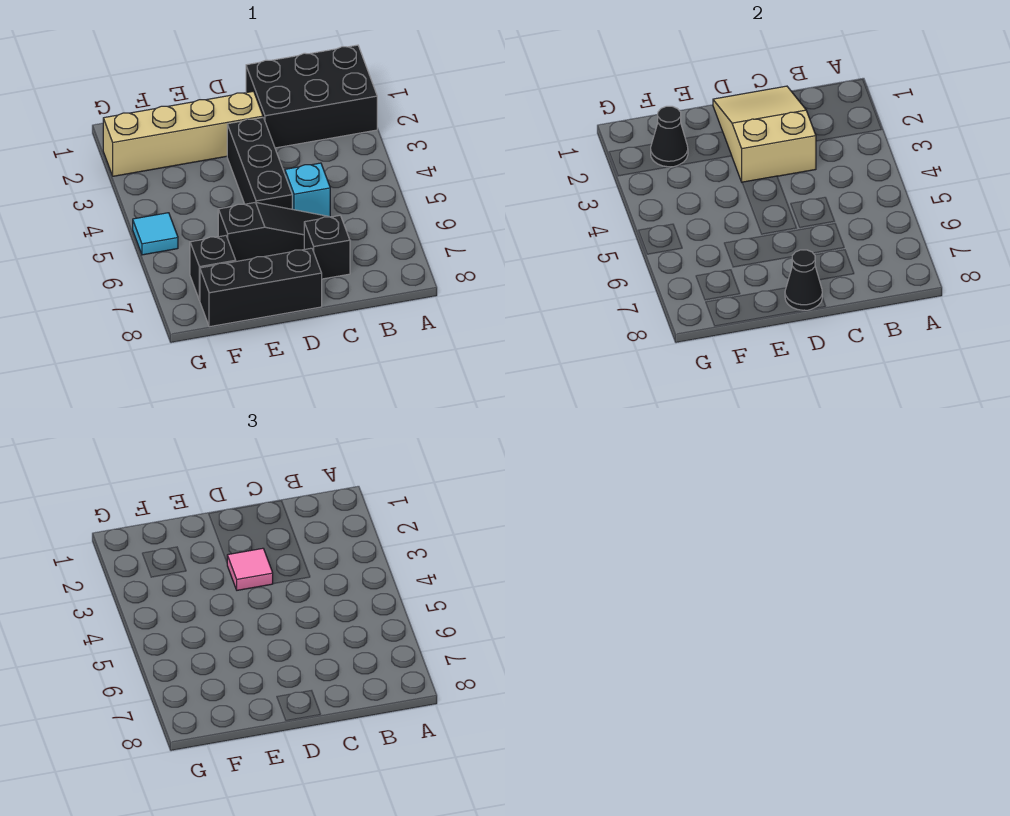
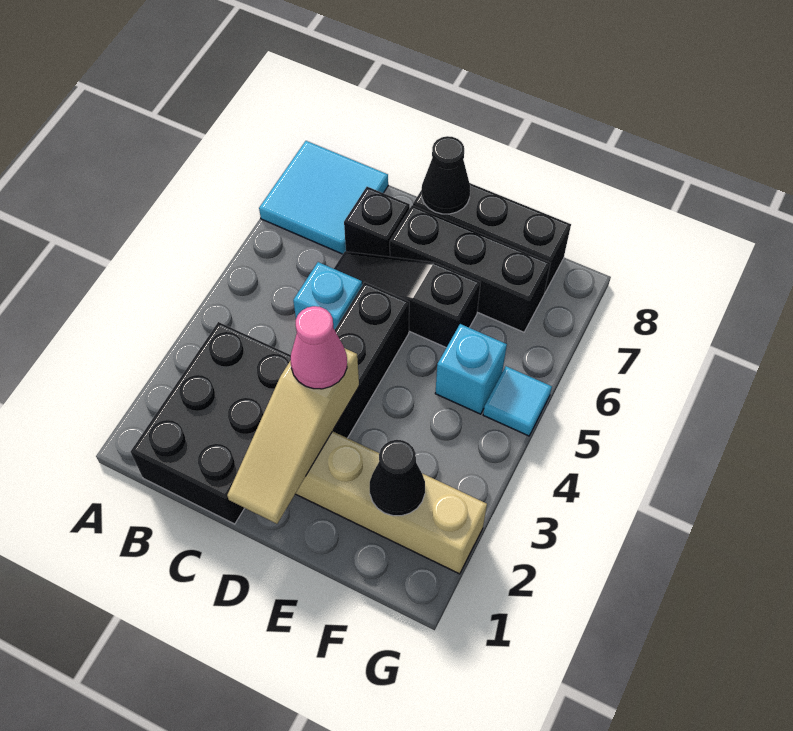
black 2x3 brick [246,45,377,148] -> black 2x3 brick turned to [130,322,291,524]
none -> cyan 2x2 tile [259,141,388,254]
tan 2x3 slope [713,86,816,182] -> tan 1x3 slope [227,348,359,524]
pink 1x1 tile [227,548,273,590] -> pink 1x1 cone [290,306,347,389]
none -> cyan 1x1 brick [435,324,507,414]
black 1x1 brick [190,236,236,300] -> black 1x3 brick [390,205,550,332]

